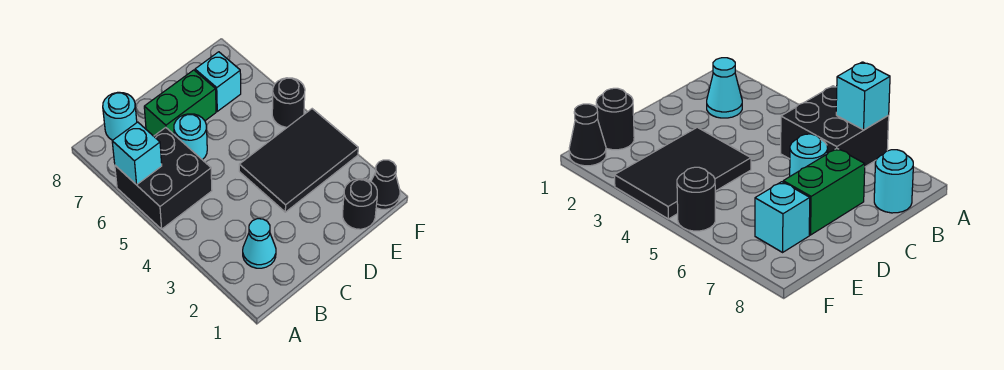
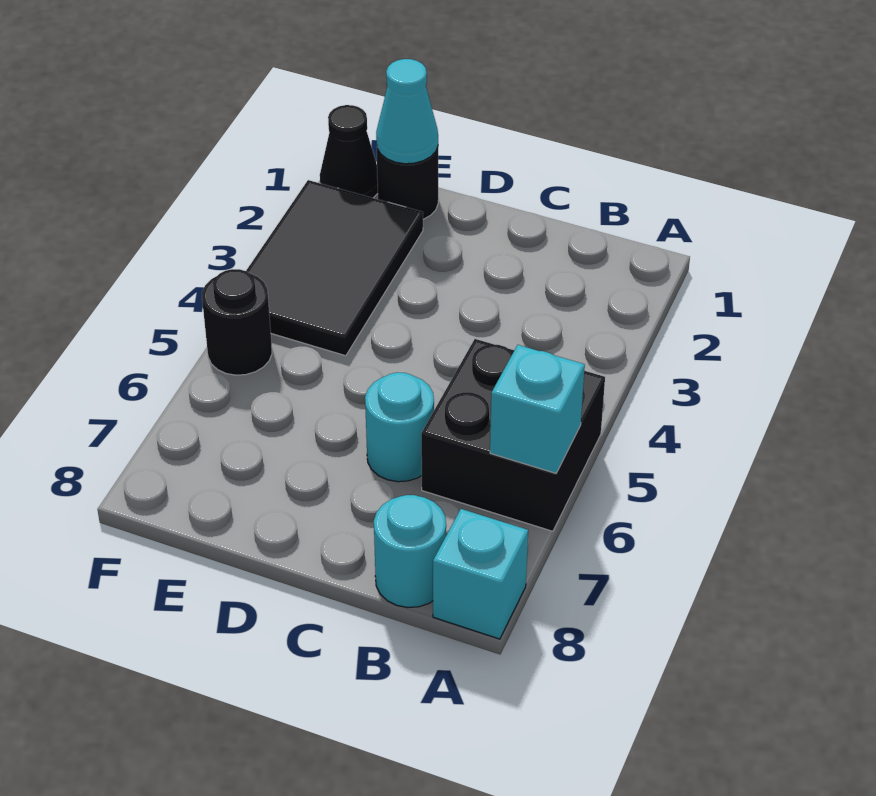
cyan 1x1 cone [243,219,276,268] -> cyan 1x1 cone moved to [376,59,438,164]
green 1x2 brick [144,70,216,136] -> none
black 2x3 tile [239,109,358,212] -> black 2x3 tile turned to [246,180,423,356]
cyan 1x1 brick [195,52,241,111] -> cyan 1x1 brick moved to [433,509,528,639]

